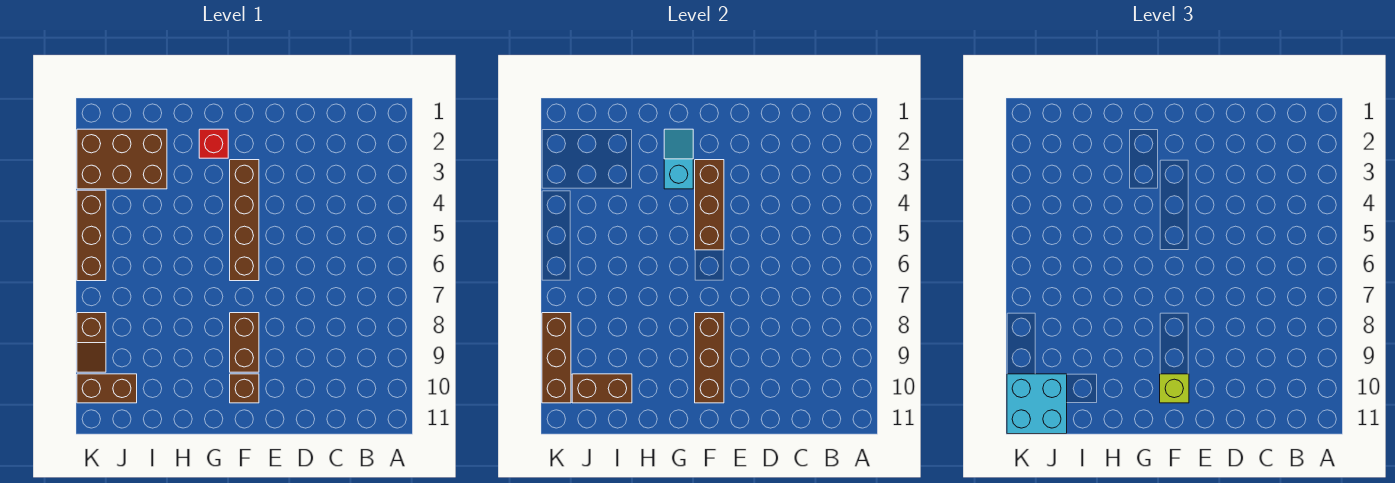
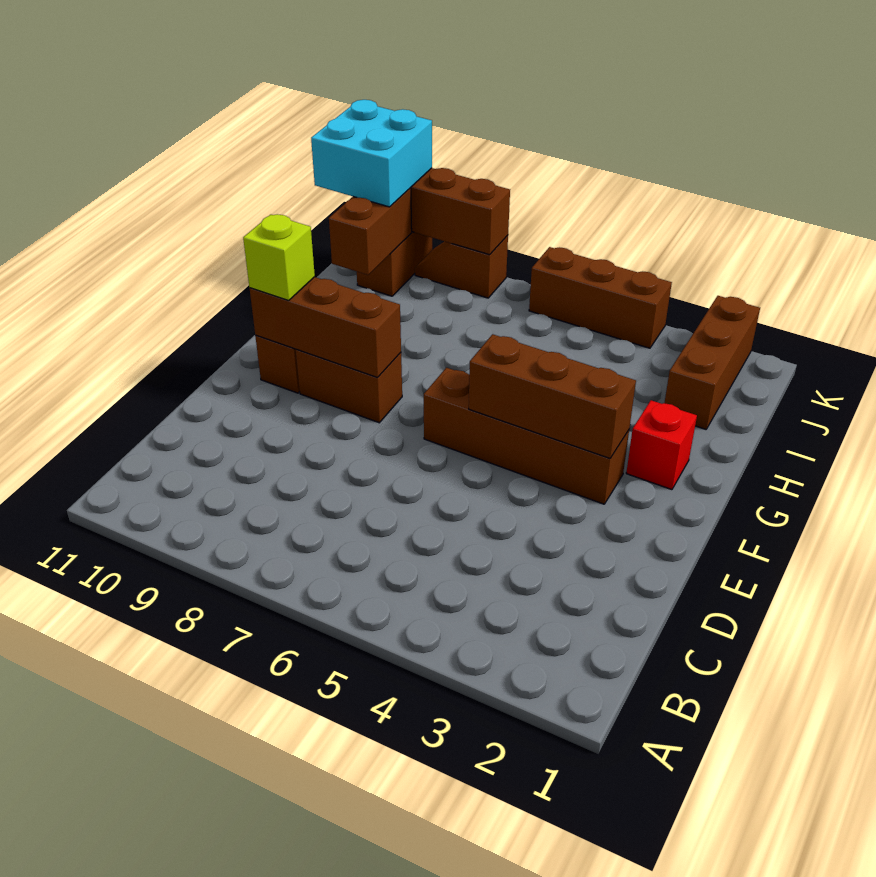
cyan 1x2 slope [664,129,693,189] -> none
brown 2x3 brick [77,129,167,189] -> brown 1x3 brick [665,296,760,429]

